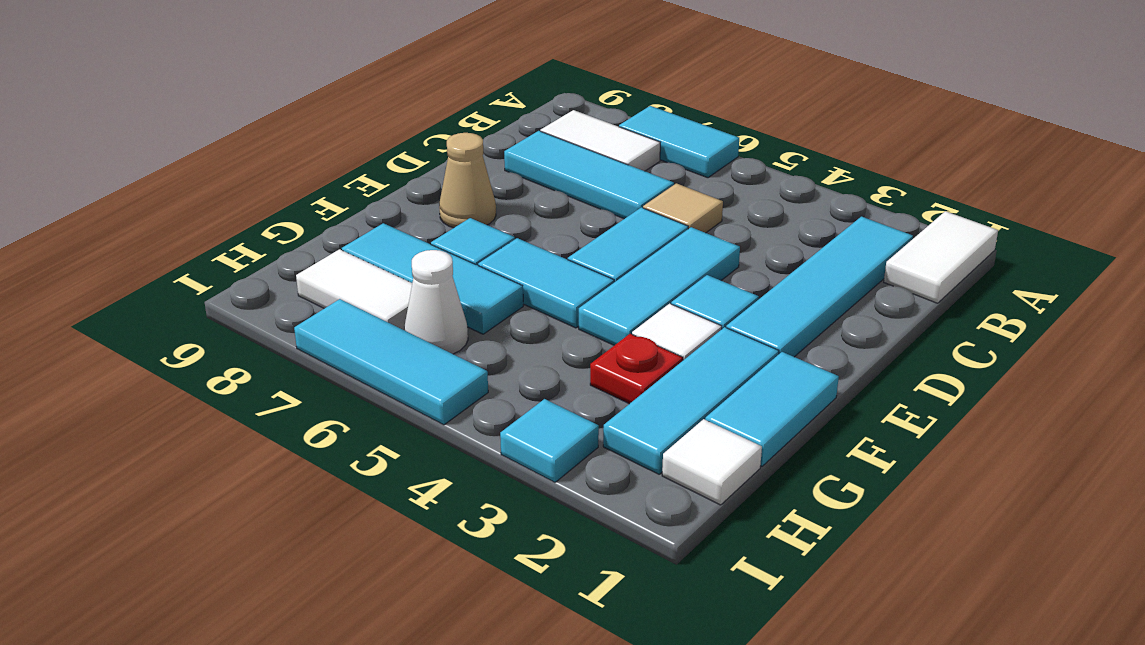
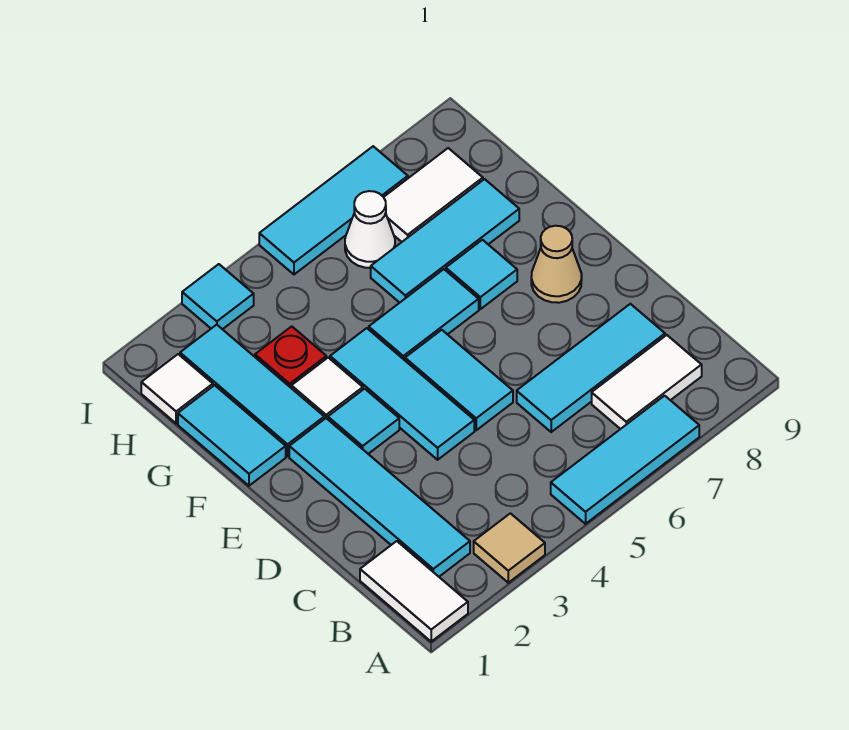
cyan 1x2 tile [619,106,739,178] -> cyan 1x3 tile [551,396,699,524]
tan 1x1 tile [643,183,723,233] -> tan 1x1 tile moved to [474,513,545,583]

